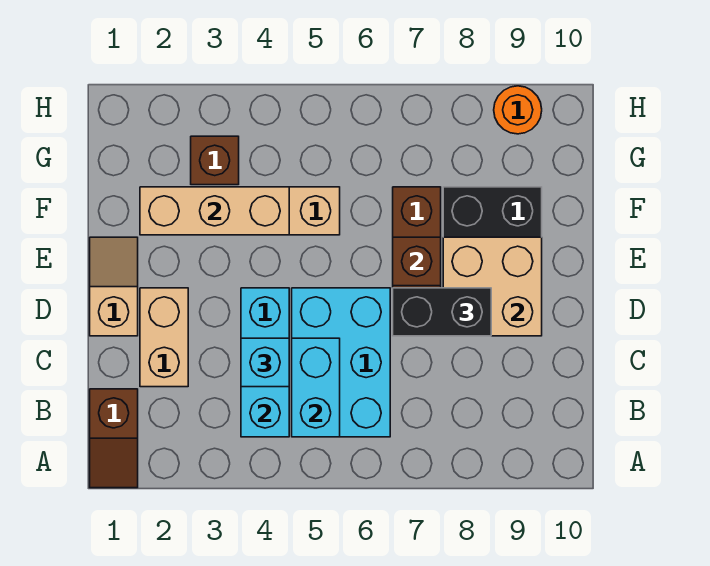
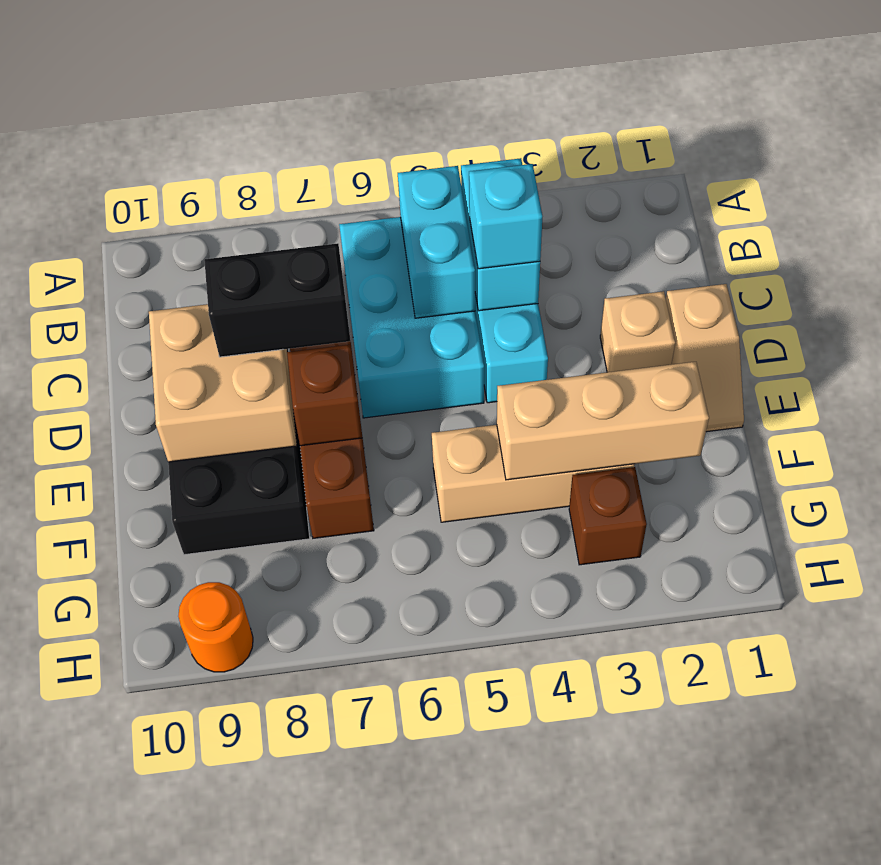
brown 1x2 slope [90,389,138,488] -> none
tan 1x2 brick [140,288,188,387] -> tan 1x1 brick [600,291,675,372]

